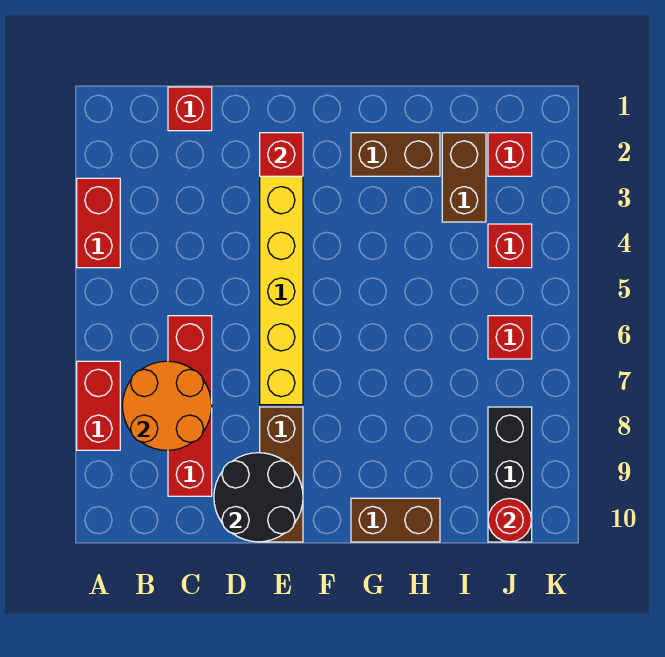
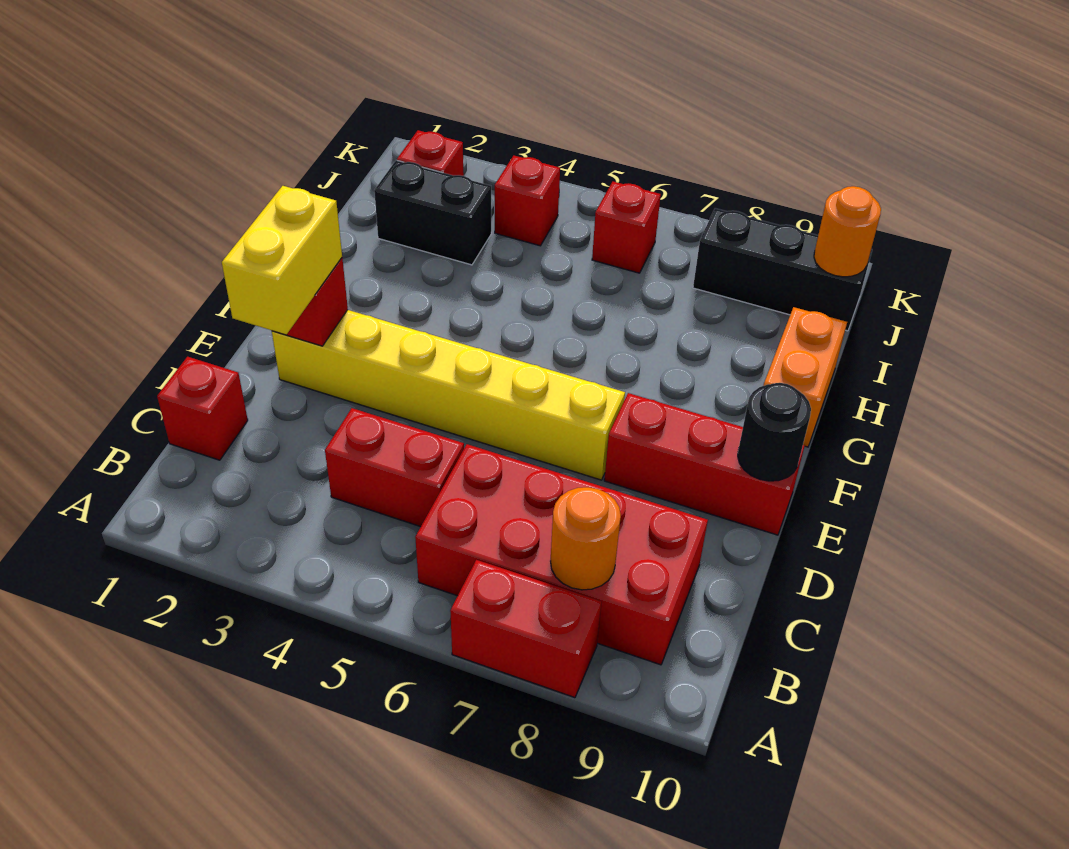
red 1x2 brick [77,178,120,268] -> red 1x2 brick moved to [325,408,464,527]
orange 2x2 round brick [122,361,212,450] -> orange 1x1 round brick [551,487,621,590]
red 1x4 brick [168,316,212,496] -> red 2x4 brick [415,444,708,665]
none -> yellow 1x2 brick [222,186,342,335]
black 2x2 round brick [214,453,303,542] -> black 1x1 round brick [738,383,811,481]
brown 1x3 brick [260,407,303,542] -> red 1x3 brick [604,393,804,535]
brown 1x2 brick [351,133,440,176] -> none
brown 1x2 brick [351,498,440,542] -> orange 1x2 brick [763,307,847,447]
brown 1x2 brick [442,133,486,222] -> black 1x2 brick [374,160,491,265]
red 1x1 round brick [488,498,532,542] -> orange 1x1 round brick [814,186,881,277]

